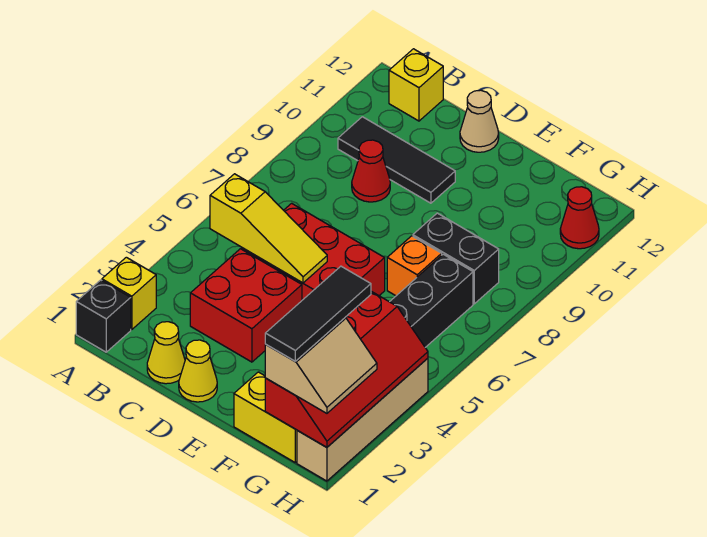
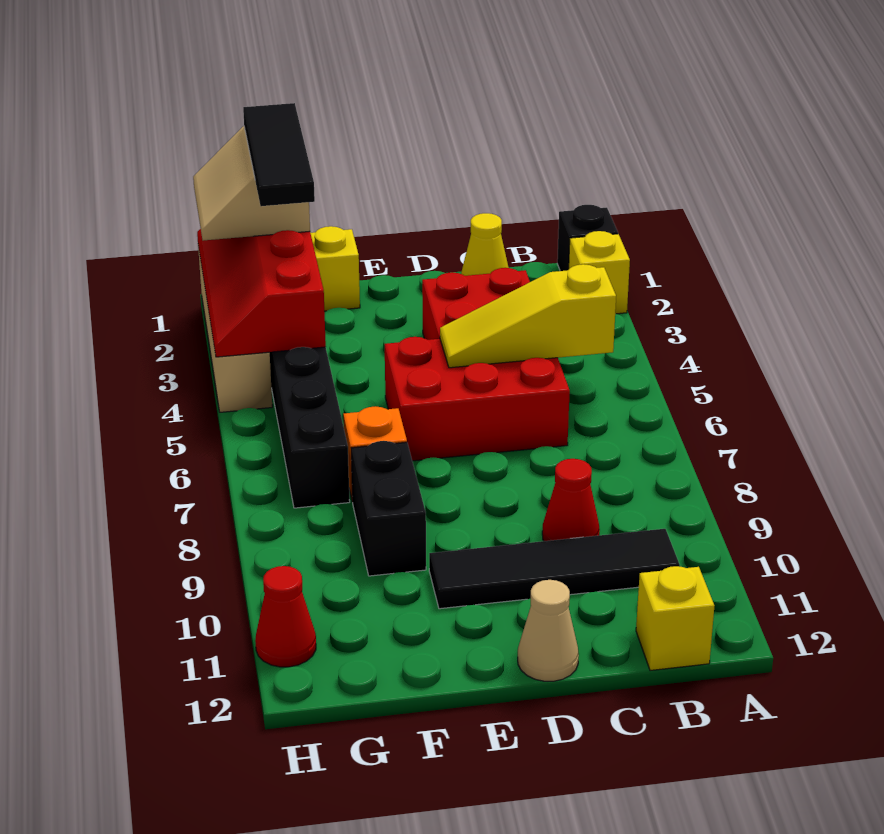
black 1x3 tile [338,117,455,203] -> black 1x4 tile [429,529,680,609]
yellow 1x1 cone [179,340,217,402] -> none
black 1x2 brick [413,213,499,304] -> black 1x2 brick turned to [351,441,426,576]

